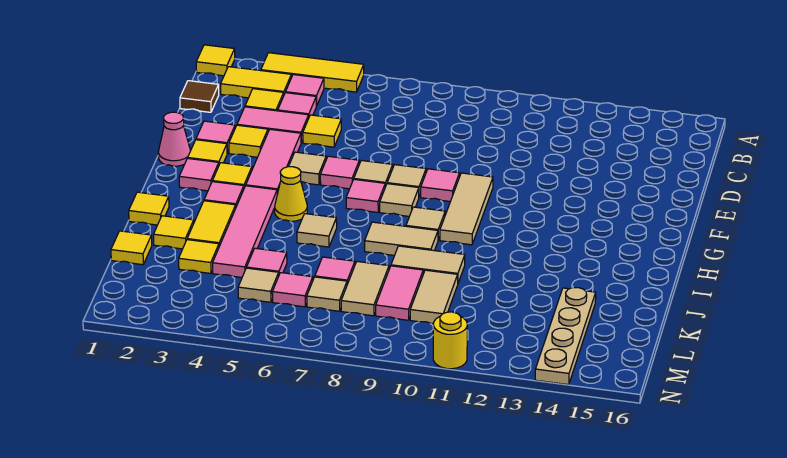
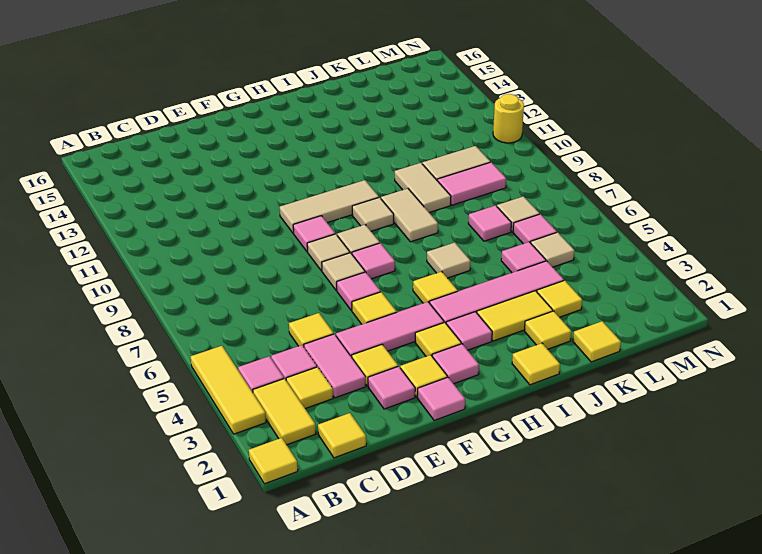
brown 1x1 tile [180,81,219,112] -> yellow 1x1 tile [318,413,366,458]
pink 1x1 cone [158,112,191,166] -> pink 1x1 tile [417,377,465,421]
tan 1x1 tile [289,152,326,185] -> yellow 1x1 tile [352,292,397,324]
yellow 1x1 cone [275,167,307,221] -> yellow 1x1 tile [413,272,458,303]
tan 1x2 tile [341,262,389,316] -> none
tan 1x4 plate [535,288,596,385] -> none

